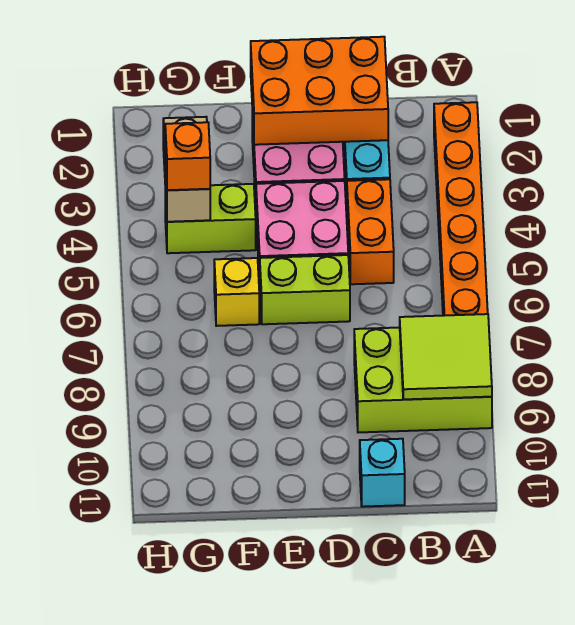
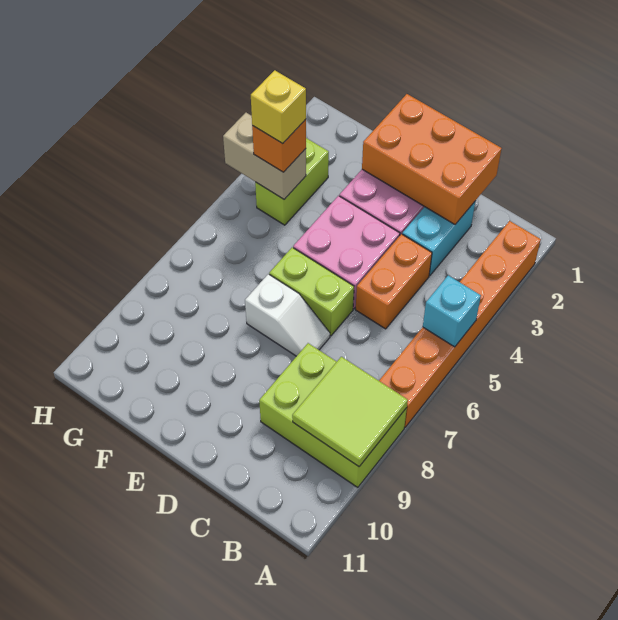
cyan 1x1 brick [360,439,405,507] -> cyan 1x1 brick moved to [423,275,481,347]
none -> white 1x2 slope [245,274,330,356]
lime 1x2 brick [165,184,256,253] -> lime 1x2 brick turned to [255,138,329,225]
yellow 1x1 brick [214,258,259,326] -> yellow 1x1 brick moved to [251,70,306,143]
tan 1x2 brick [163,117,210,222] -> tan 1x2 brick turned to [223,113,306,199]

